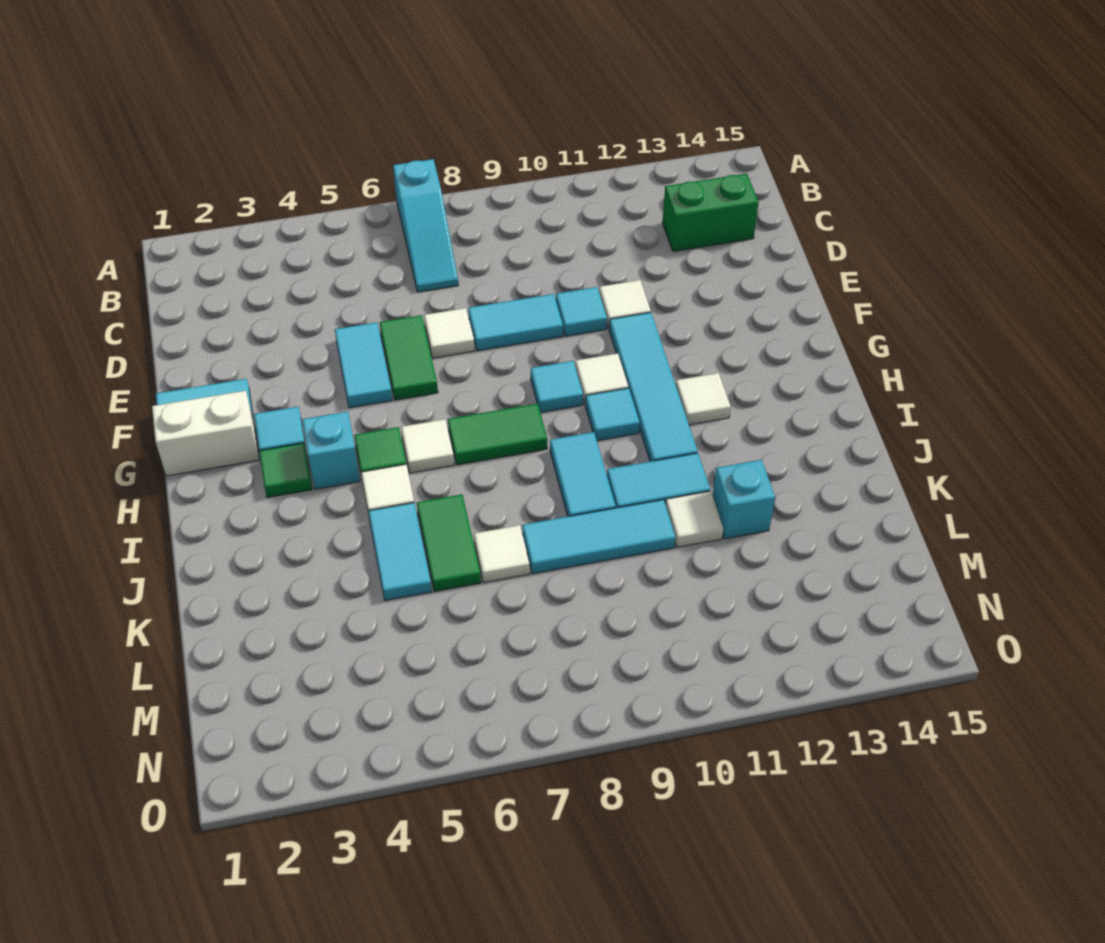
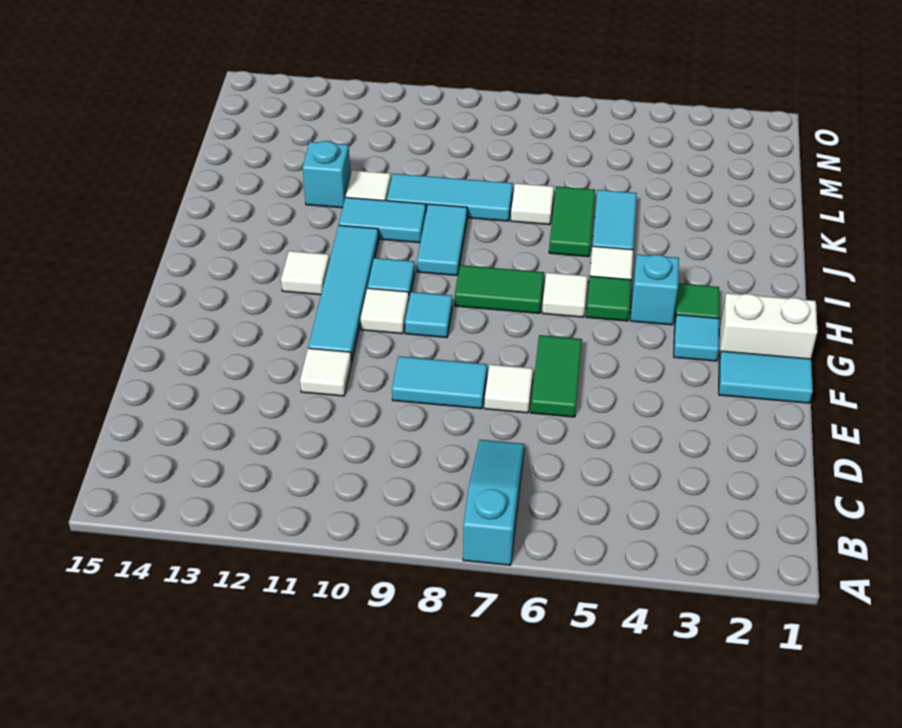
green 1x2 brick [662,174,759,251] -> none
cyan 1x2 tile [335,322,392,408] -> none
cyan 1x1 tile [556,287,607,336] -> none

